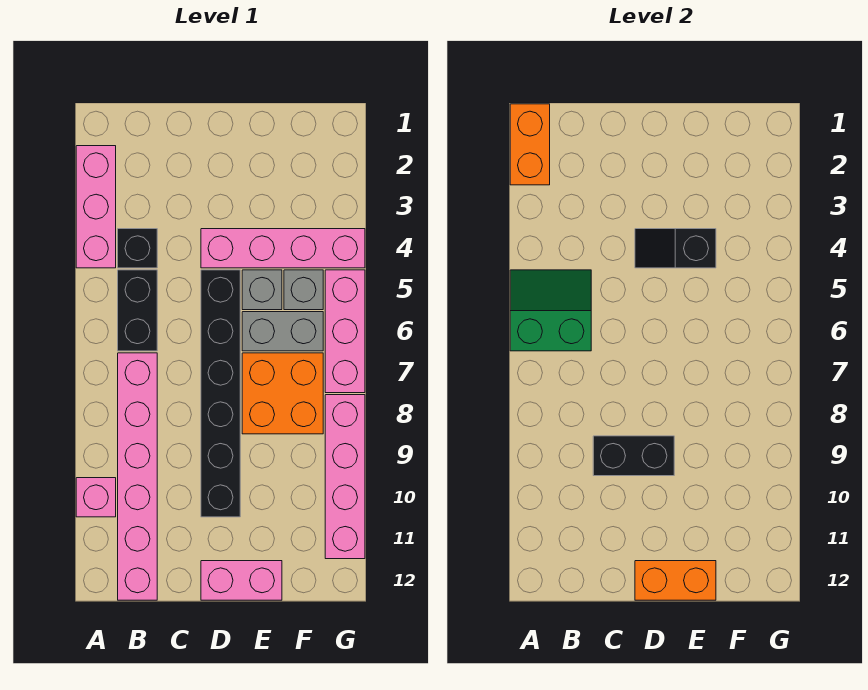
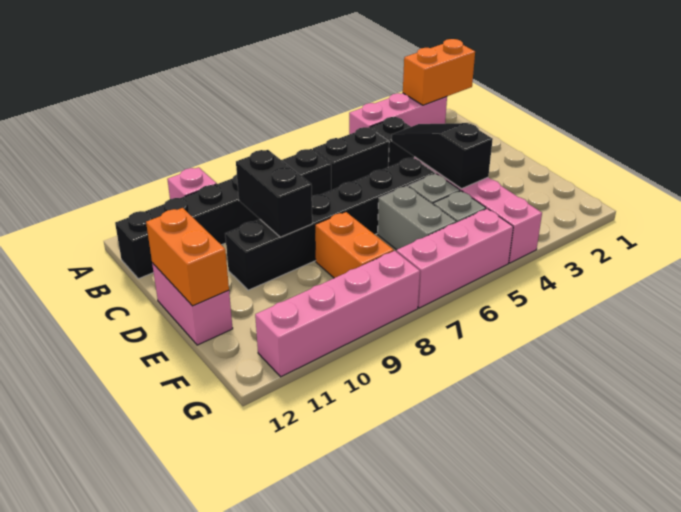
green 2x2 slope [510,270,591,351] -> none
pink 1x6 brick [118,353,157,600] -> black 1x6 brick [115,149,331,279]
black 1x2 slope [635,229,716,268] -> black 1x3 slope [392,123,493,189]
orange 2x2 brick [242,353,323,434] -> orange 1x2 brick [315,212,394,278]

